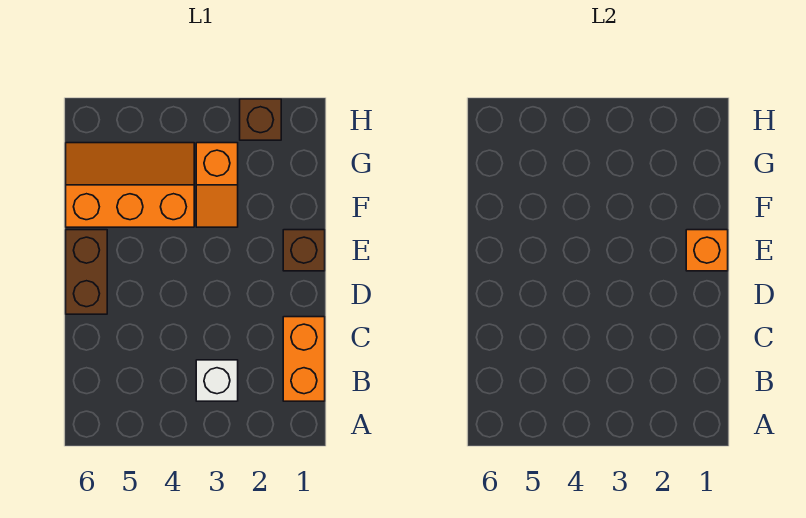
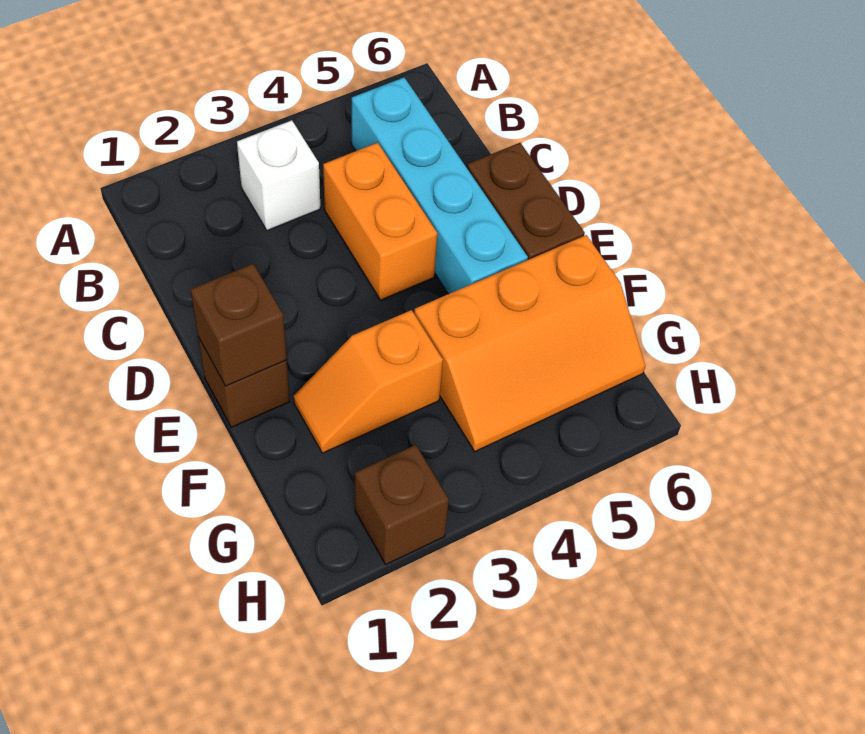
orange 1x2 brick [283,317,325,401] -> orange 1x2 brick moved to [323,143,437,300]
none -> cyan 1x4 brick [352,78,528,294]
orange 1x1 brick [686,230,728,271] -> brown 1x1 brick [190,264,287,386]
orange 1x2 slope [196,143,238,227] -> orange 1x2 slope turned to [294,310,443,453]

